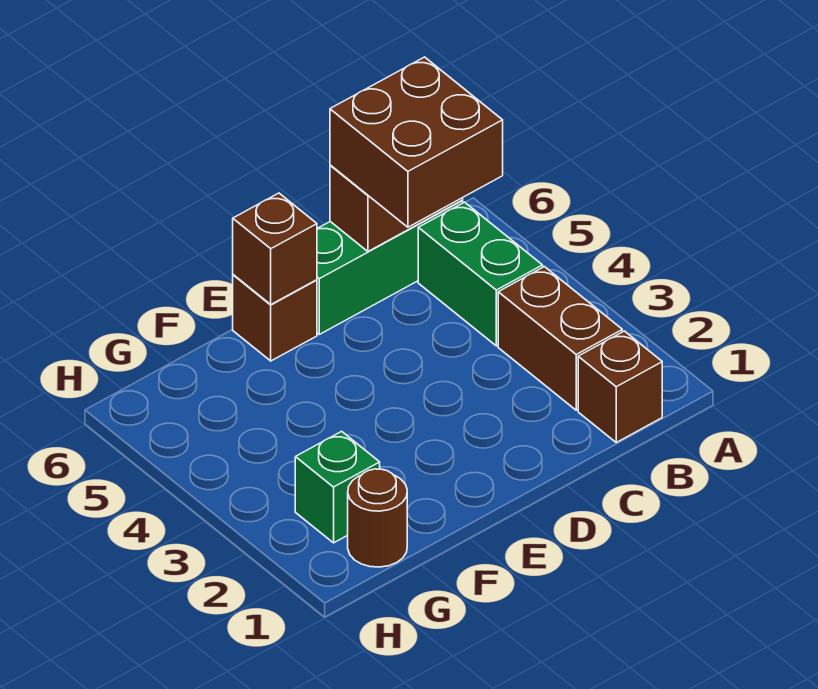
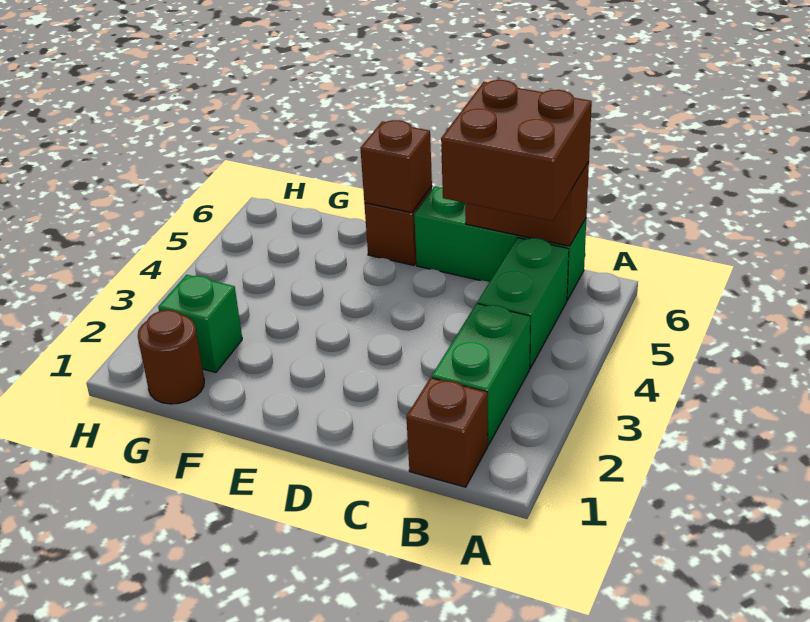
brown 1x2 brick [498,267,622,410] -> green 1x2 brick [432,303,530,445]

